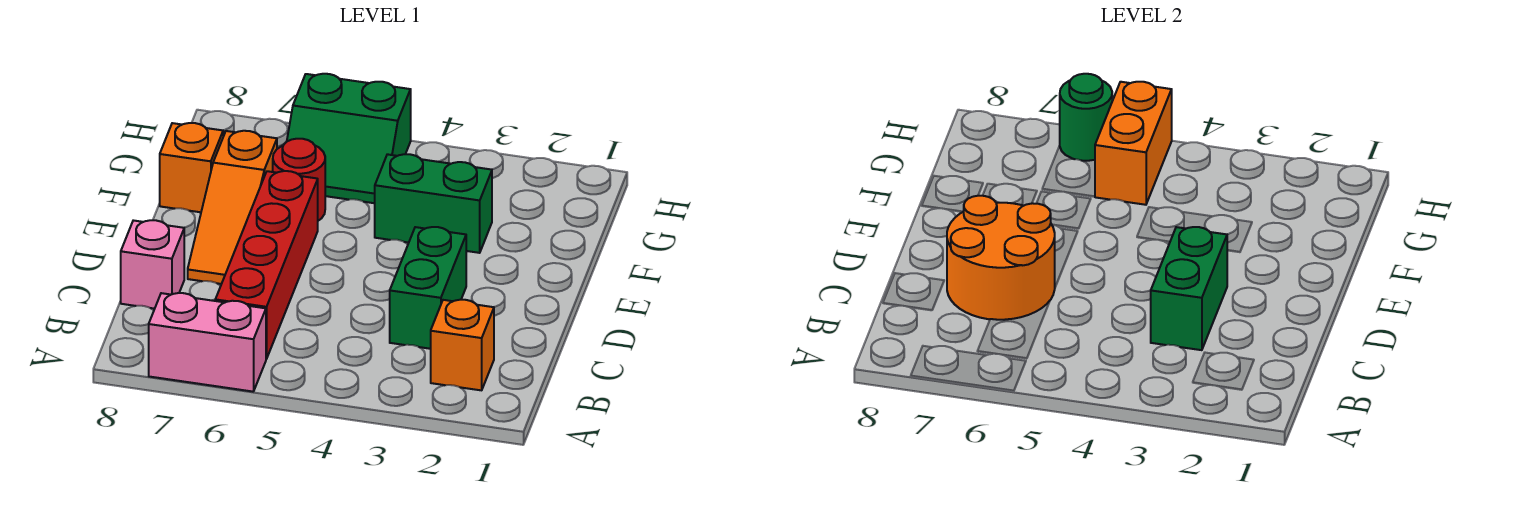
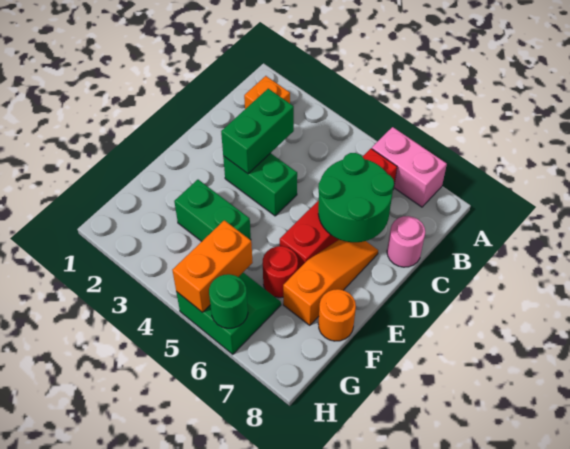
green 1x2 brick [390,227,466,349] -> green 1x2 brick turned to [223,153,297,216]
orange 2x2 round brick [947,196,1055,320] -> green 2x2 round brick [318,153,394,242]
pink 1x1 brick [121,220,184,309] -> pink 1x1 round brick [387,216,425,267]
orange 1x1 brick [160,123,223,212] -> orange 1x1 round brick [318,289,356,341]

